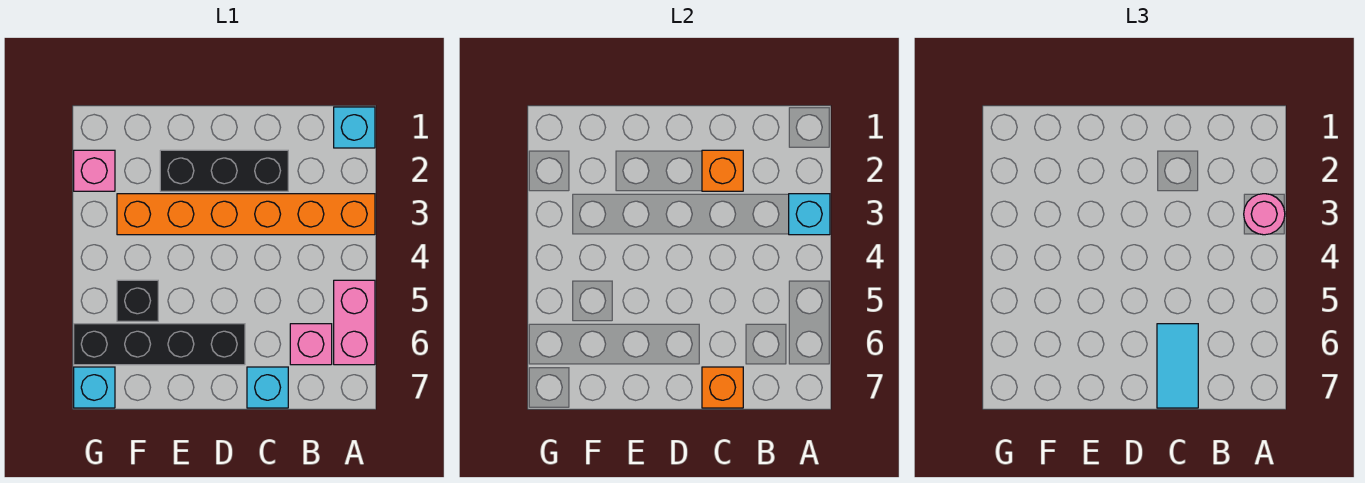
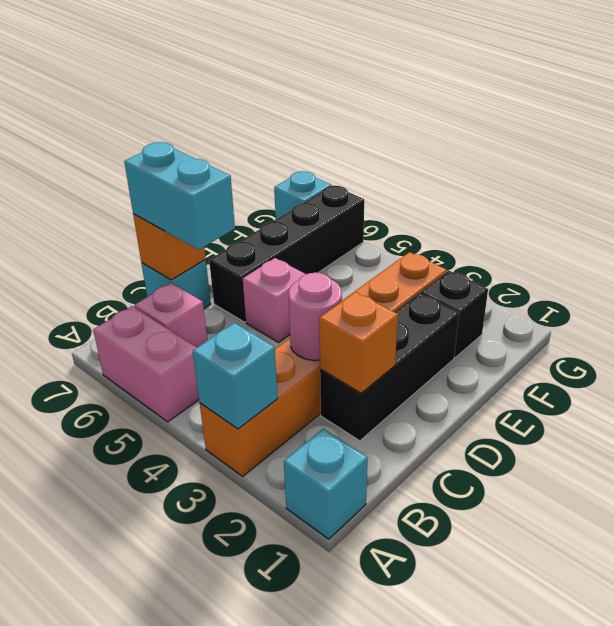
pink 1x1 round brick [1244,194,1285,235] -> pink 1x1 round brick moved to [288,273,342,360]
cyan 1x2 tile [1157,324,1198,408] -> cyan 1x2 brick [124,142,235,250]
black 1x1 brick [117,280,158,321] -> black 1x1 brick moved to [421,271,488,357]
pink 1x1 brick [74,150,115,191] -> pink 1x1 brick moved to [243,258,306,342]

